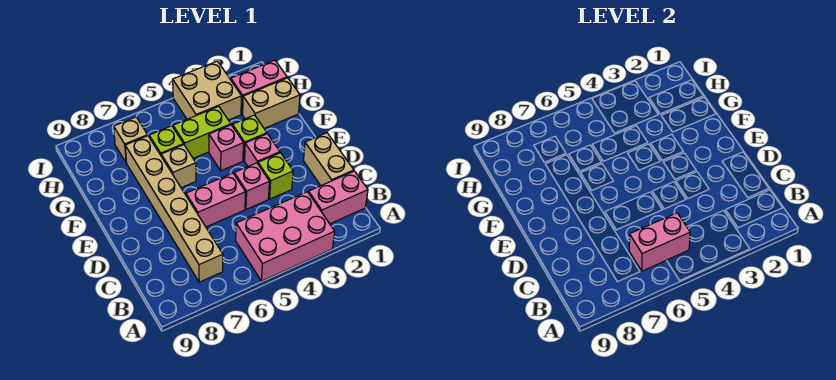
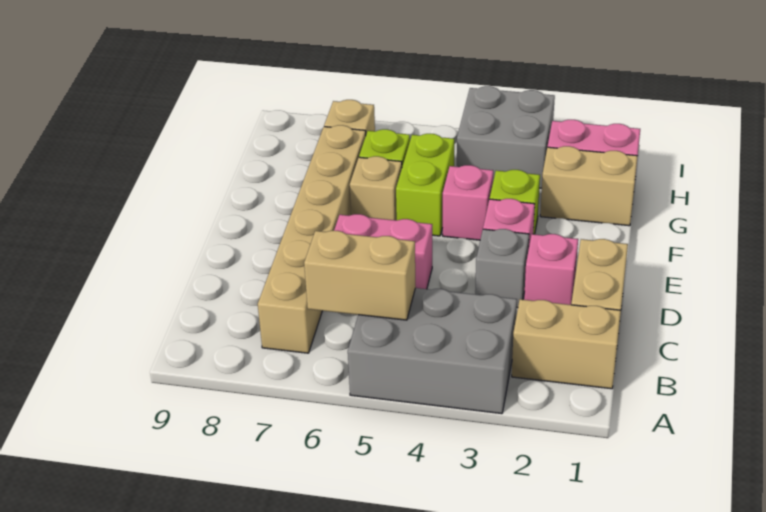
pink 2x3 brick [236,192,335,281] -> grey 2x3 brick [348,288,517,414]
pink 1x2 brick [308,171,368,224] -> tan 1x2 brick [512,299,621,389]
pink 1x2 brick [629,213,690,271] -> tan 1x2 brick [304,231,416,320]
lime 1x1 brick [258,153,293,199] -> grey 1x1 brick [475,229,529,308]
pink 1x1 brick [234,163,269,209] -> pink 1x1 brick moved to [524,234,578,305]
lime 1x2 brick [173,106,231,158] -> lime 1x2 brick turned to [396,134,454,236]
tan 2x2 brick [173,61,241,120] -> grey 2x2 brick [457,86,555,188]

